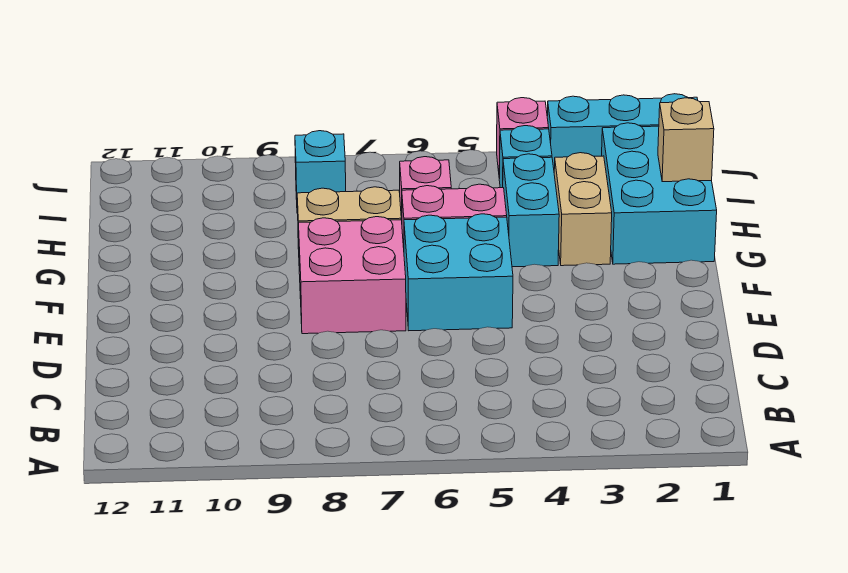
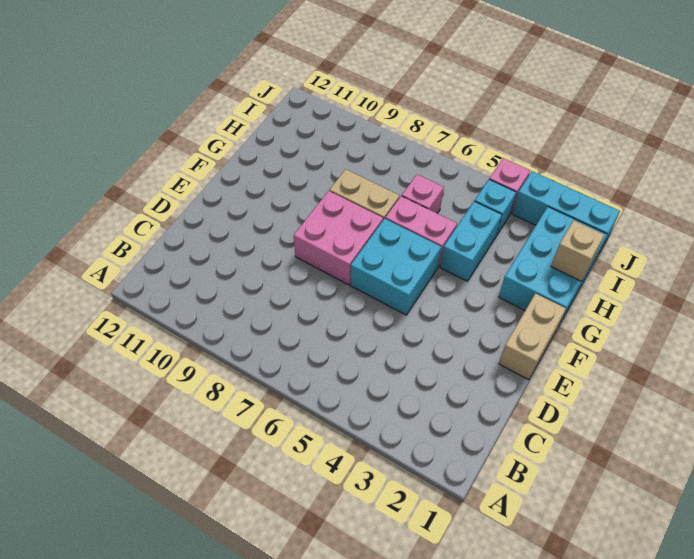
tan 1x2 brick [554,153,612,266] -> tan 1x2 brick moved to [499,293,566,380]
cyan 1x1 brick [295,131,346,213] -> none

